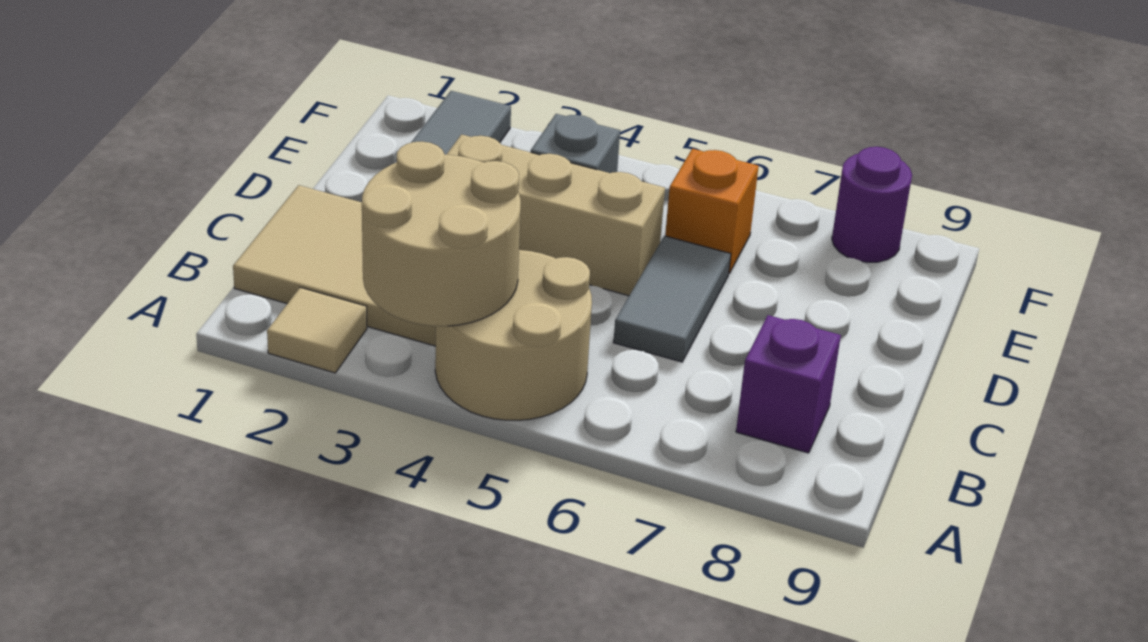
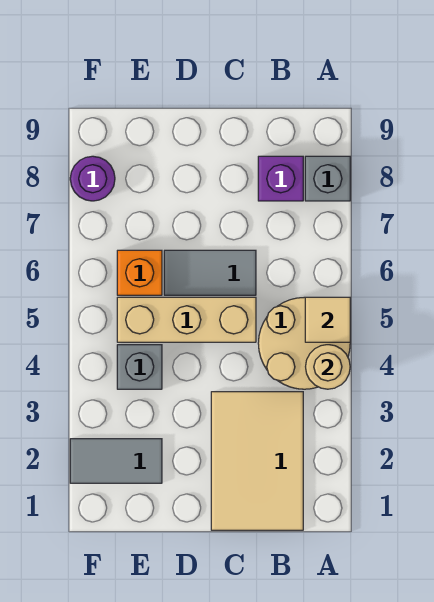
tan 1x1 tile [267,287,367,373] -> tan 1x1 tile moved to [305,297,350,342]
tan 2x2 round brick [362,142,521,326] -> tan 1x1 round brick [306,345,350,389]
none -> grey 1x1 brick [305,156,350,201]
tan 1x3 brick [446,134,665,296] -> tan 1x3 brick turned to [117,297,256,342]

